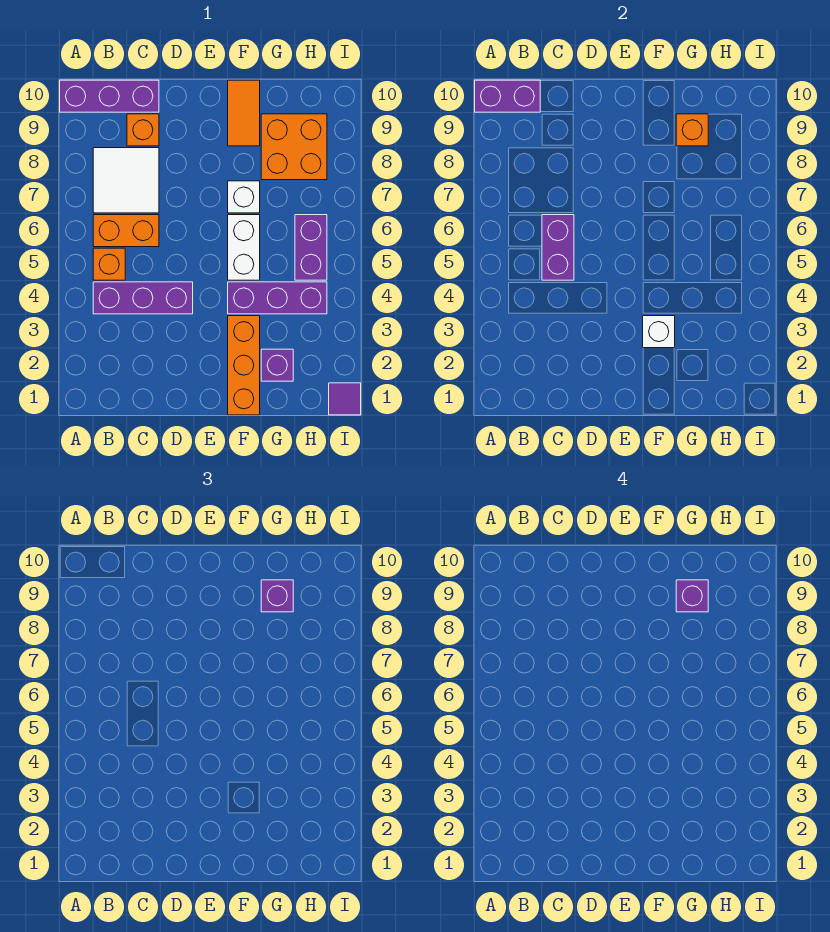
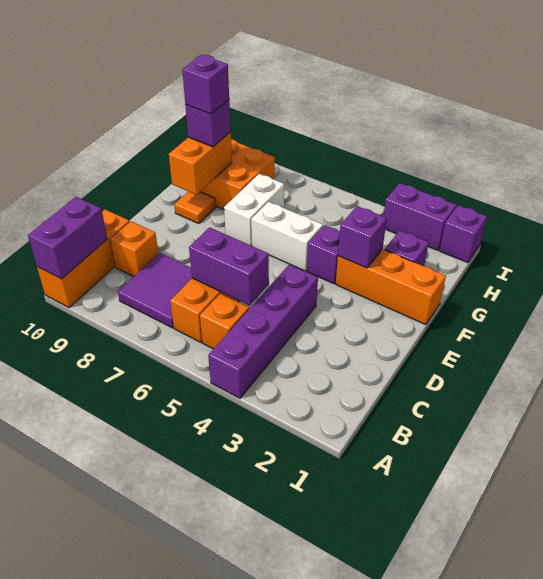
purple 1x3 brick [60,80,159,112] -> orange 1x3 brick [37,209,129,308]
purple 1x3 brick [93,282,193,314] -> purple 1x4 brick [208,264,318,398]
white 2x2 tile [93,148,159,213] -> purple 2x2 tile [118,253,192,328]
white 1x1 brick [643,316,675,348] -> purple 1x1 brick [338,206,387,268]
purple 1x3 brick [228,282,327,314] -> purple 1x1 brick [307,225,340,284]
white 1x1 brick [228,181,260,213] -> white 1x2 brick [224,174,284,246]
orange 1x2 tile [228,80,260,146] -> orange 1x1 tile [174,191,216,224]
orange 1x1 brick [676,114,708,146] -> orange 1x2 brick [169,132,232,194]
purple 1x2 brick [295,215,327,280] -> purple 1x2 brick moved to [384,183,457,250]
purple 1x1 tile [329,383,361,415] -> purple 1x1 brick [440,205,487,263]

